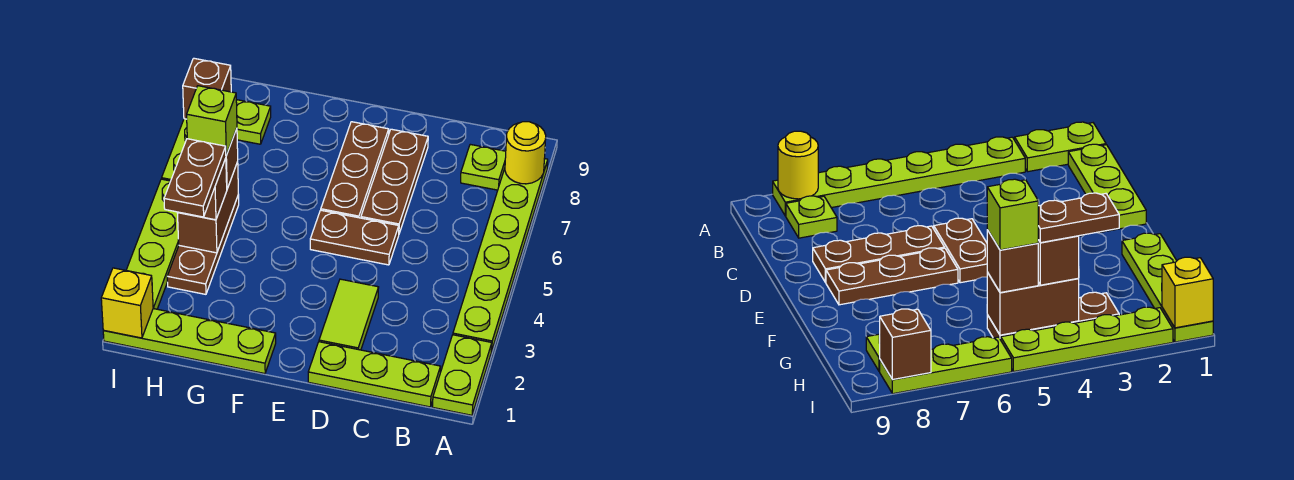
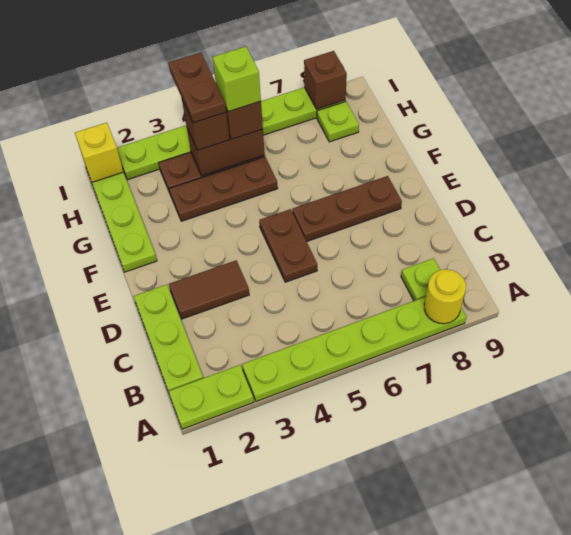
lime 1x2 tile [319,279,379,350] -> brown 1x2 tile [169,261,249,319]
brown 1x3 plate [361,129,428,233] -> brown 1x3 plate moved to [169,157,278,221]
brown 1x2 plate [164,139,226,217] -> brown 1x2 plate turned to [169,53,226,123]

